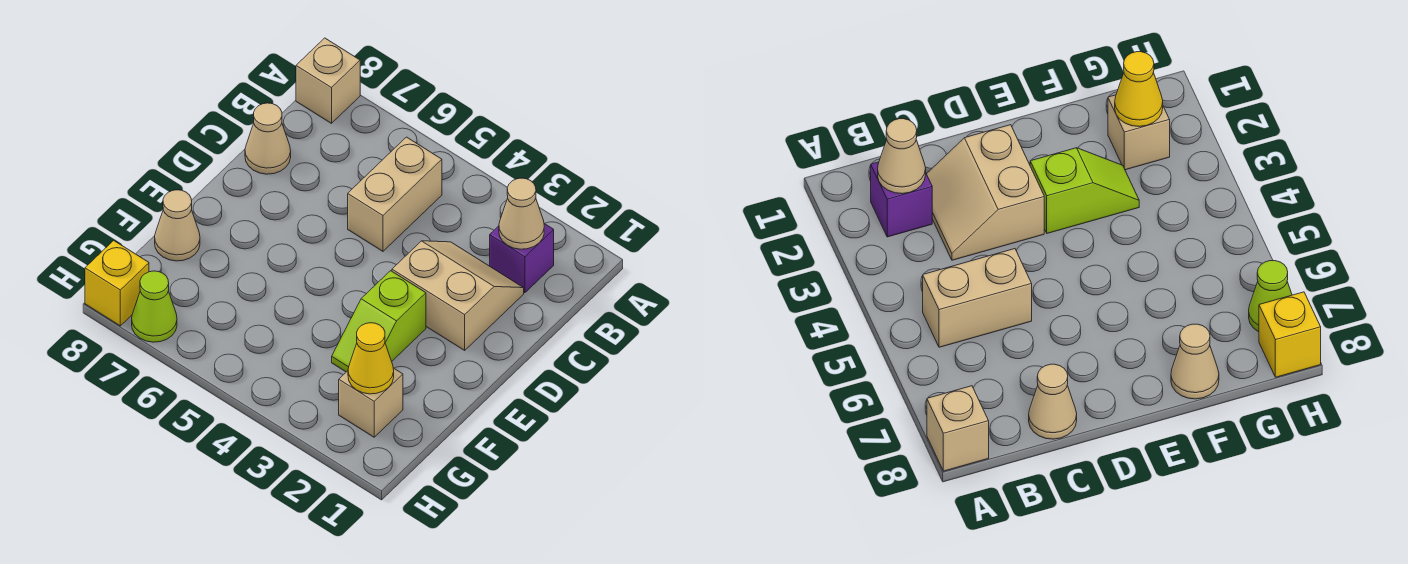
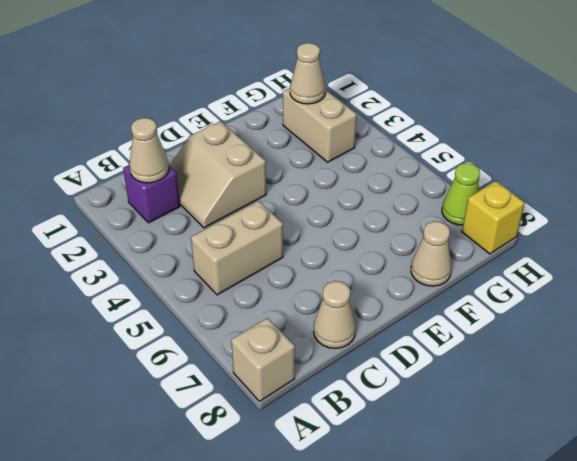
lime 1x2 slope [332,271,426,372] -> none
tan 1x1 brick [339,368,403,437] -> tan 1x2 brick [283,88,357,162]
yellow 1x1 cone [348,323,394,394] -> tan 1x1 cone [290,43,326,104]

